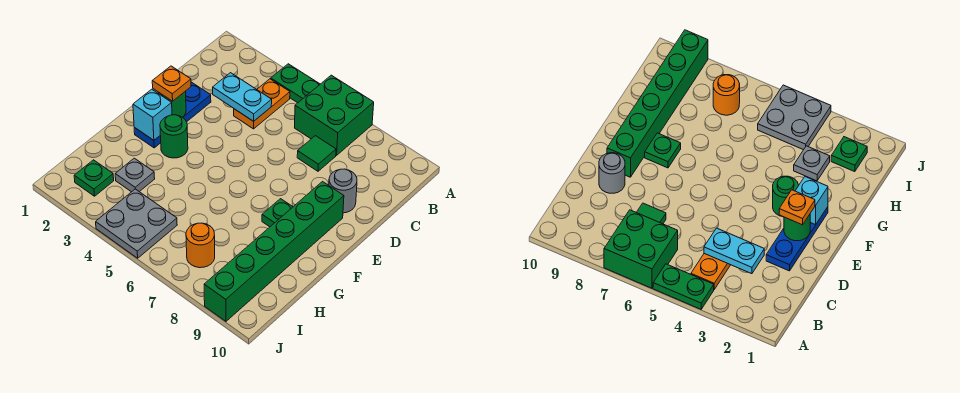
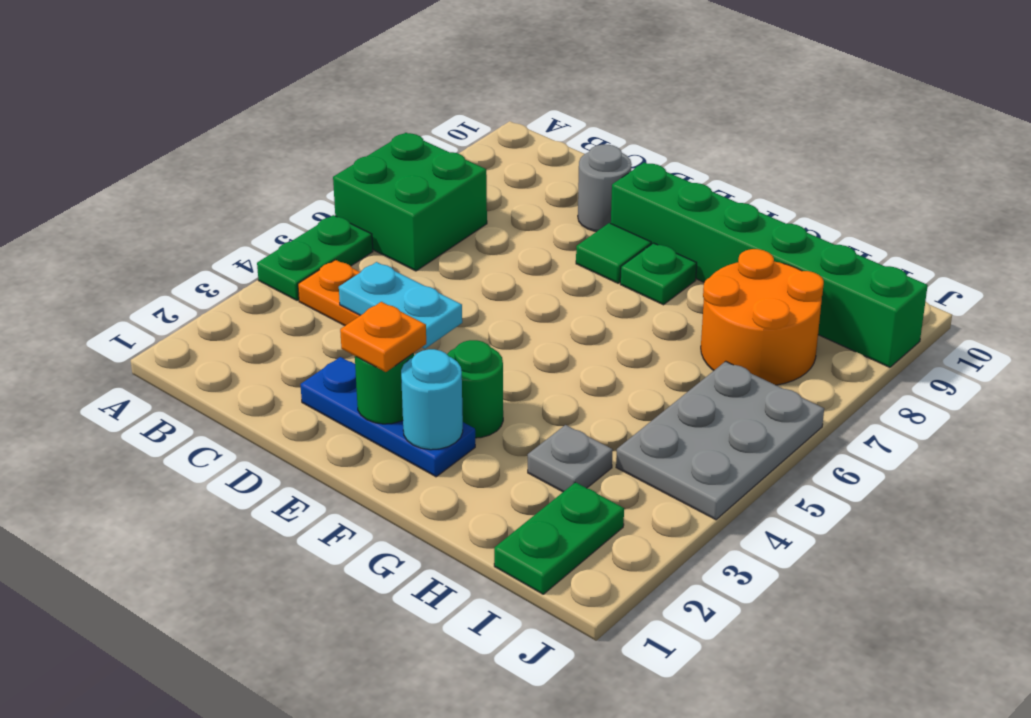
cyan 1x2 plate [213,73,272,121] -> cyan 1x2 plate turned to [339,262,462,349]
green 1x1 tile [297,136,336,171] -> green 1x1 tile moved to [576,223,651,283]
cyan 1x1 brick [133,89,172,140] -> cyan 1x1 round brick [401,349,463,450]
green 1x1 plate [74,160,114,196] -> green 1x2 plate [494,482,624,594]
grey 2x2 plate [96,189,177,258] -> grey 2x3 plate [616,361,824,520]
orange 1x1 round brick [186,223,215,268] -> orange 2x2 round brick [701,249,824,385]

